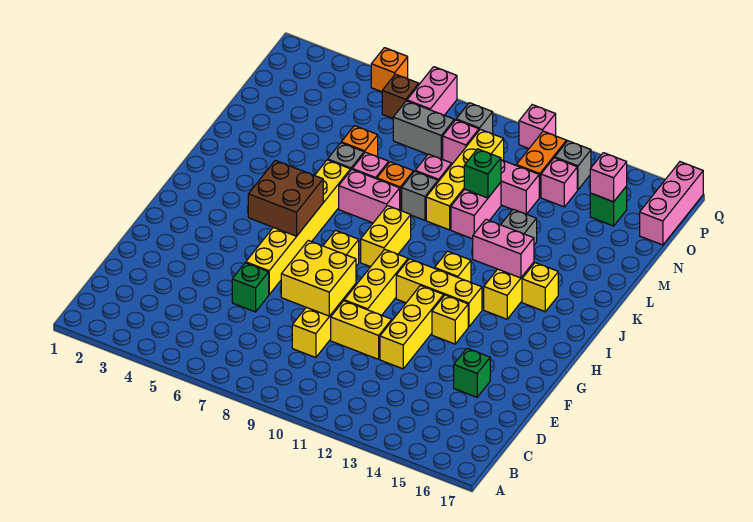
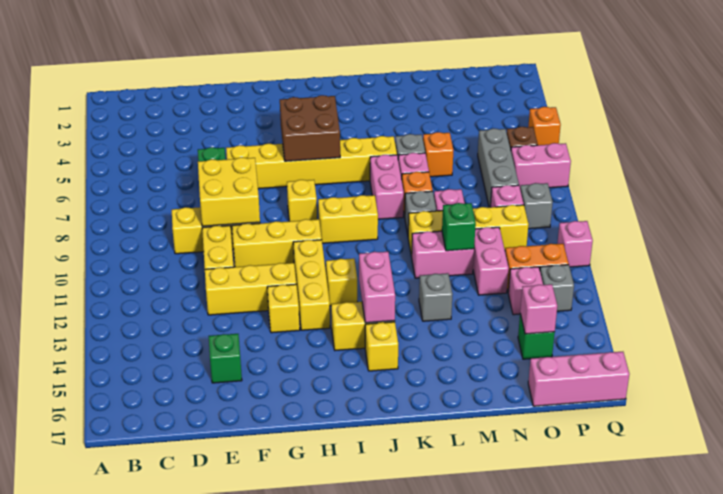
grey 1x2 brick [393,101,454,159] -> grey 1x3 brick [478,128,519,207]

